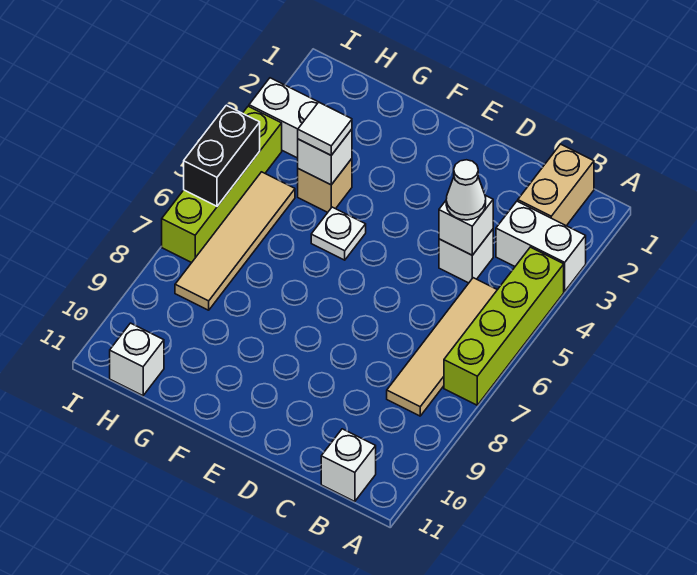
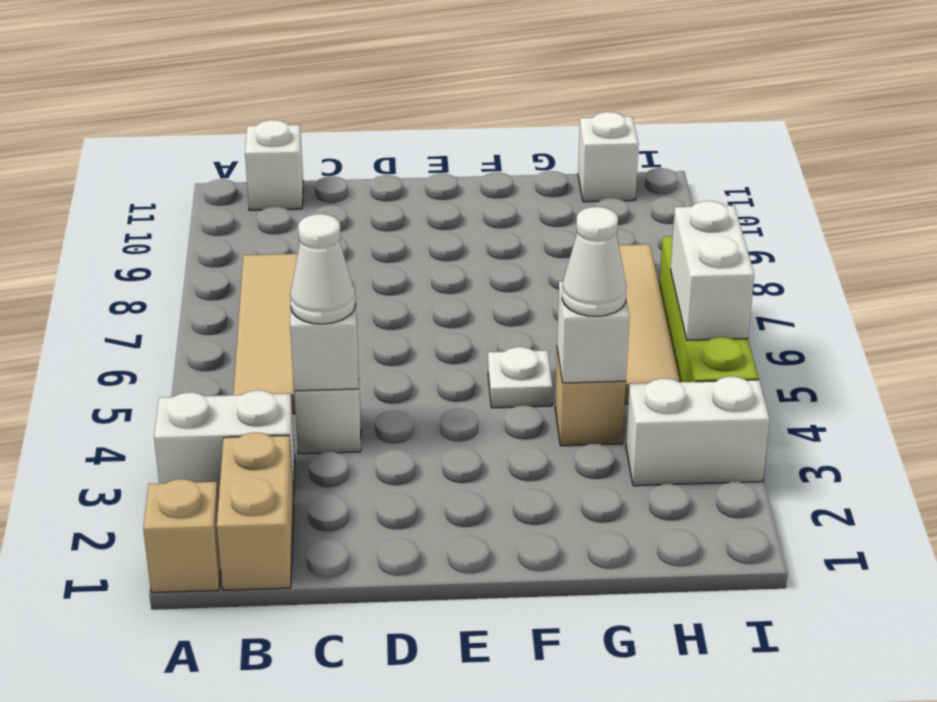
none -> tan 1x1 brick [143,479,221,593]
lime 1x4 brick [444,247,564,405] -> none
white 1x1 tile [298,102,352,155] -> white 1x1 cone [562,207,627,316]
black 1x2 brick [184,105,260,206] -> white 1x2 brick [670,201,754,340]

